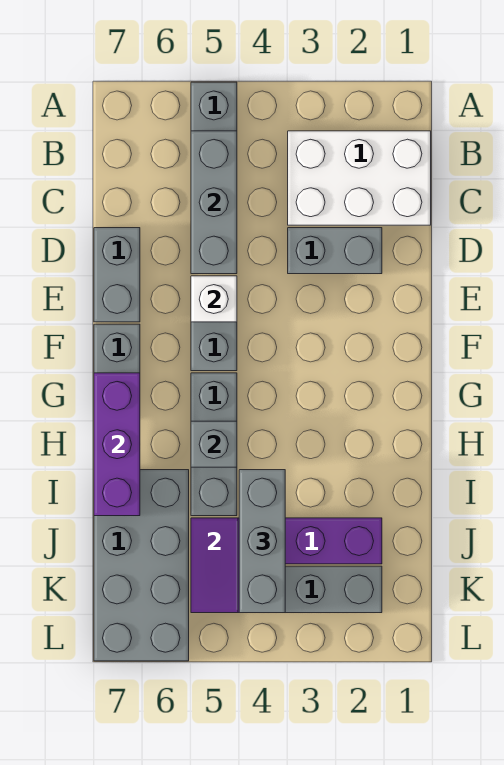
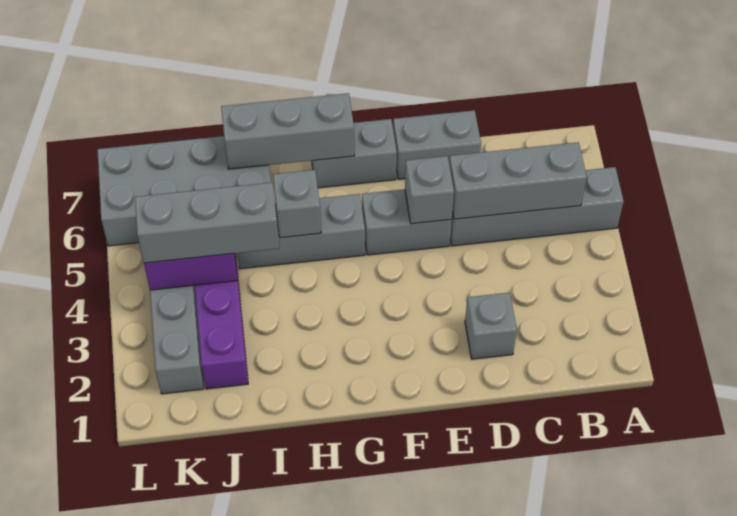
white 2x3 brick [288,131,431,225] -> none
grey 1x2 brick [288,228,382,274] -> grey 1x1 brick [465,293,517,359]
white 1x1 brick [191,276,237,322] -> grey 1x1 brick [405,156,454,224]
purple 1x3 brick [94,373,140,516] -> grey 1x3 brick [221,93,354,169]

